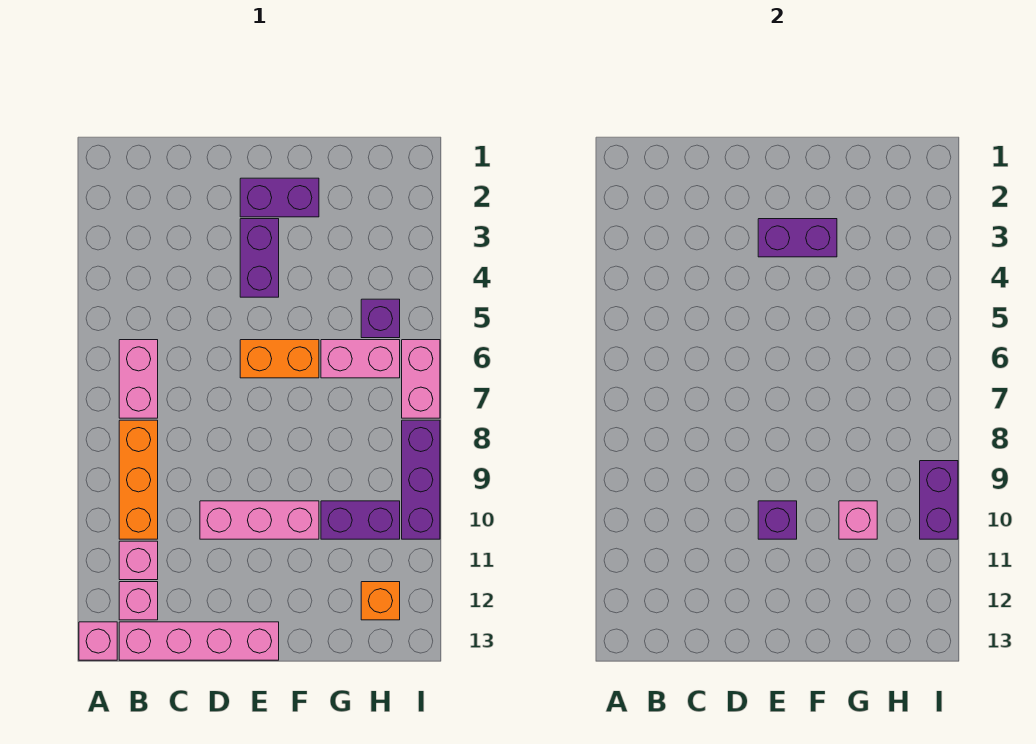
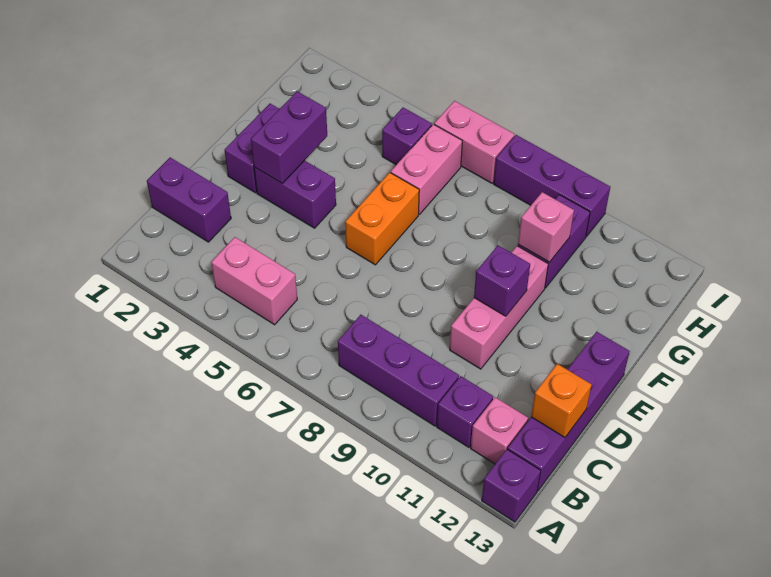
pink 1x1 brick [79,622,117,660] -> purple 1x1 brick [482,449,541,522]
pink 1x2 brick [119,340,158,418] -> pink 1x2 brick moved to [211,237,297,325]
orange 1x3 brick [119,420,158,539] -> purple 1x3 brick [338,315,459,426]
pink 1x1 brick [119,541,158,580] -> purple 1x1 brick [437,376,493,447]
pink 1x4 brick [119,622,279,660] -> purple 1x4 brick [508,332,630,491]
orange 1x1 brick [361,582,400,620] -> orange 1x1 brick moved to [531,364,592,437]
purple 1x2 brick [920,461,958,539] -> purple 1x2 brick moved to [147,158,231,242]

